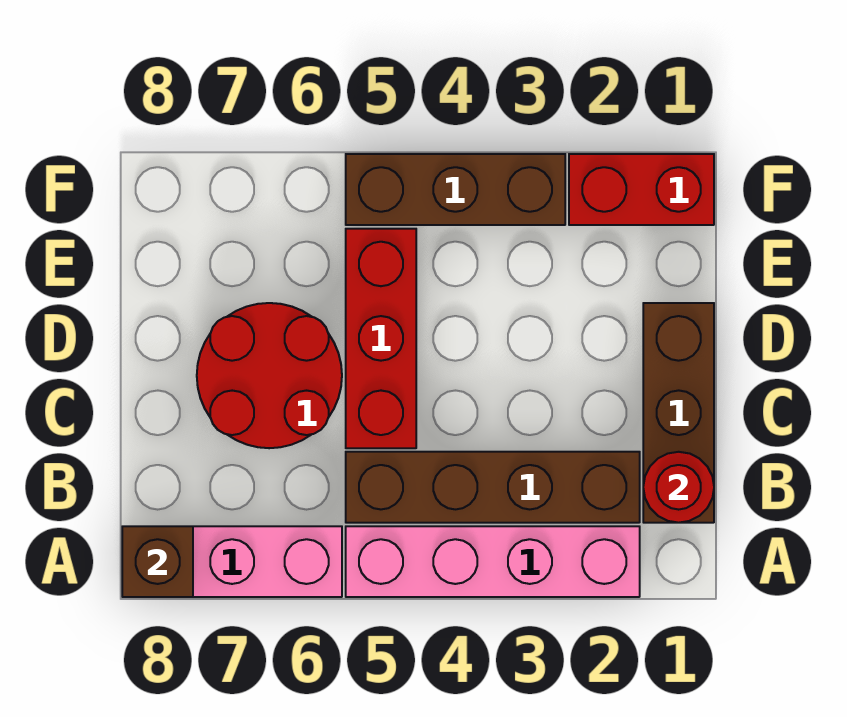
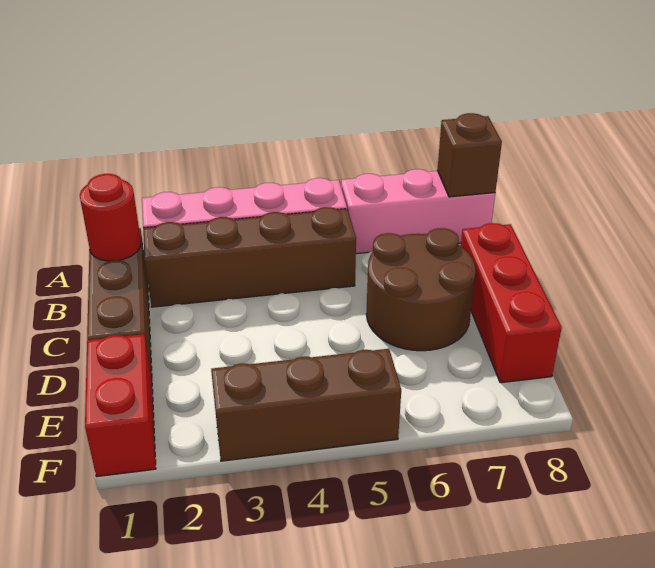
red 1x3 brick [346,229,416,448] -> red 1x3 brick moved to [461,223,562,383]
red 2x2 round brick [197,303,342,448] -> brown 2x2 round brick [366,228,476,351]
red 1x2 brick [569,154,714,225] -> red 1x2 brick turned to [85,334,156,477]

